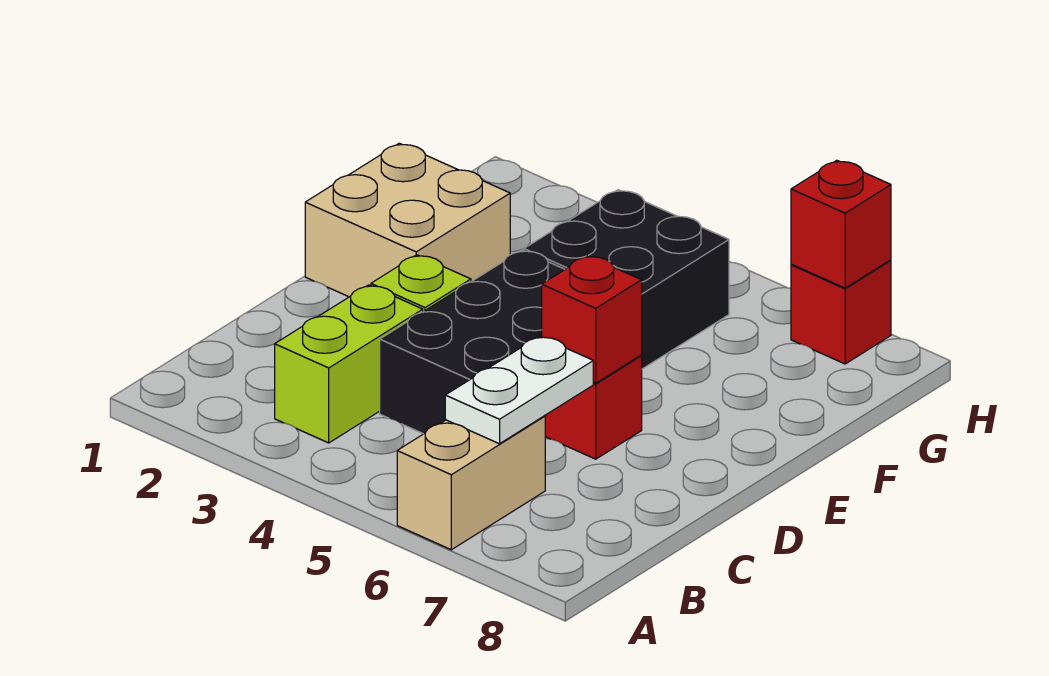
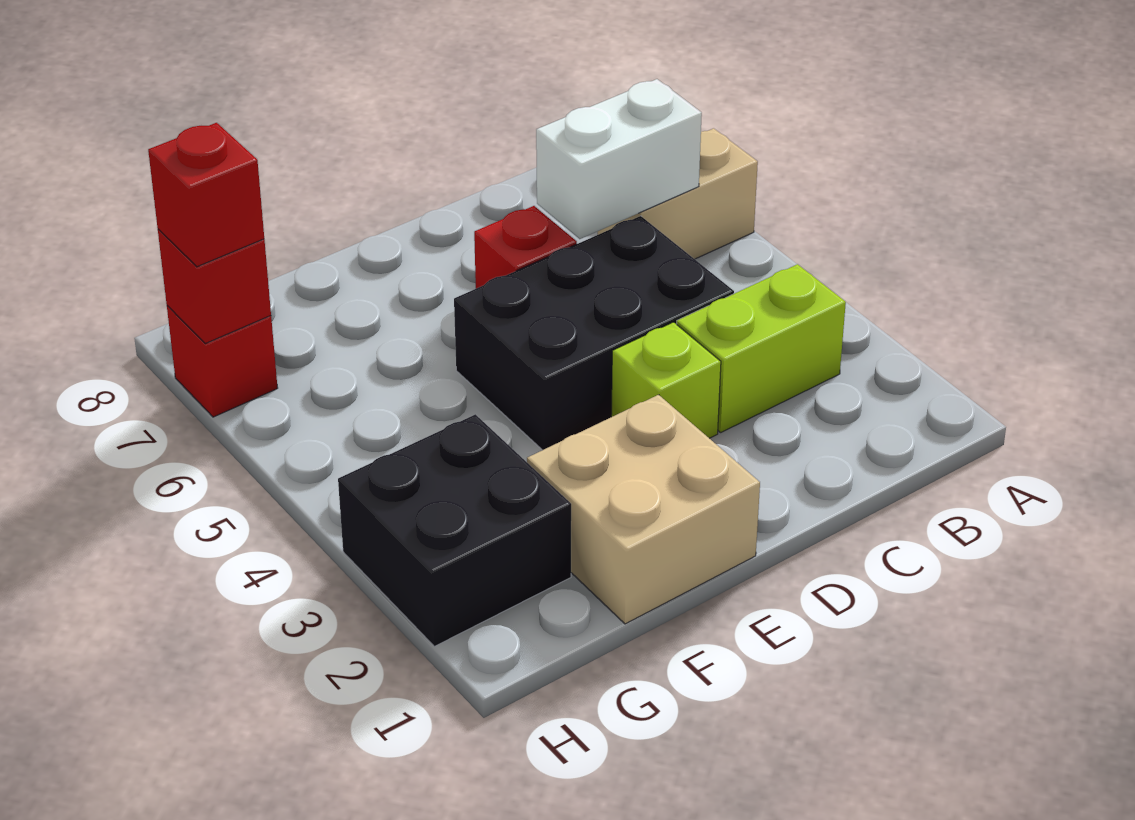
white 1x2 plate [445,336,593,444] -> white 1x2 brick [536,79,702,239]
red 1x1 brick [542,256,642,383] -> red 1x1 brick moved to [148,123,264,267]
black 2x2 brick [524,190,729,369] -> black 2x2 brick moved to [338,414,571,646]

